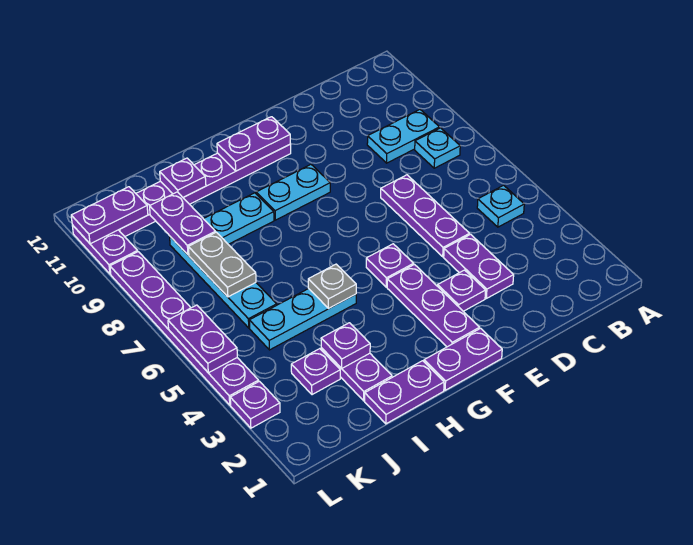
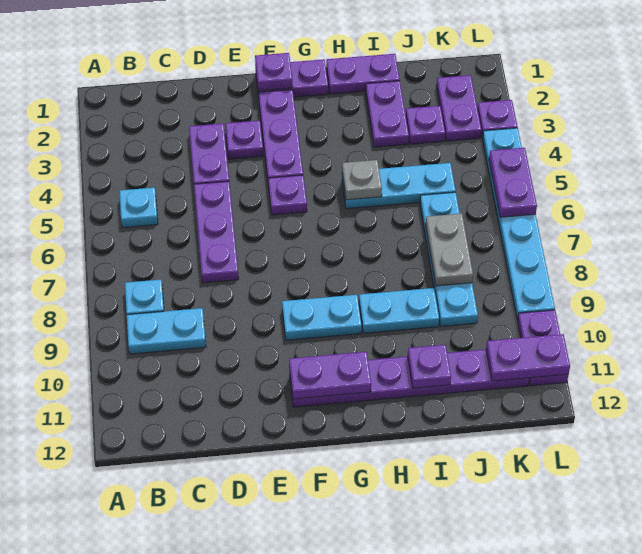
purple 1x1 plate [321,323,370,368] -> purple 1x1 plate moved to [255,53,293,91]
purple 1x2 plate [150,192,216,255] -> purple 1x2 plate moved to [437,75,481,141]
purple 1x6 plate [110,252,259,405] -> cyan 1x6 plate [483,128,555,320]

